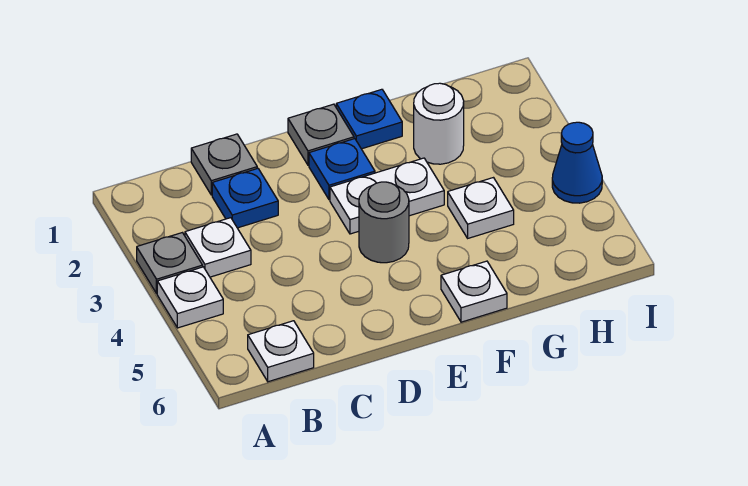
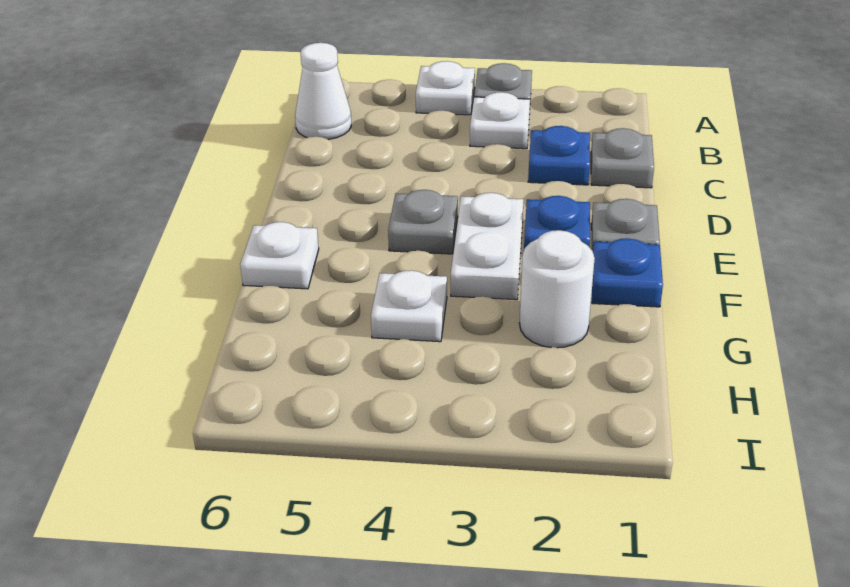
white 1x1 plate [248,321,314,382] -> white 1x1 cone [295,43,351,140]
grey 1x1 round brick [359,182,409,263] -> grey 1x1 plate [388,190,458,254]
blue 1x1 cone [552,122,602,203] -> none

